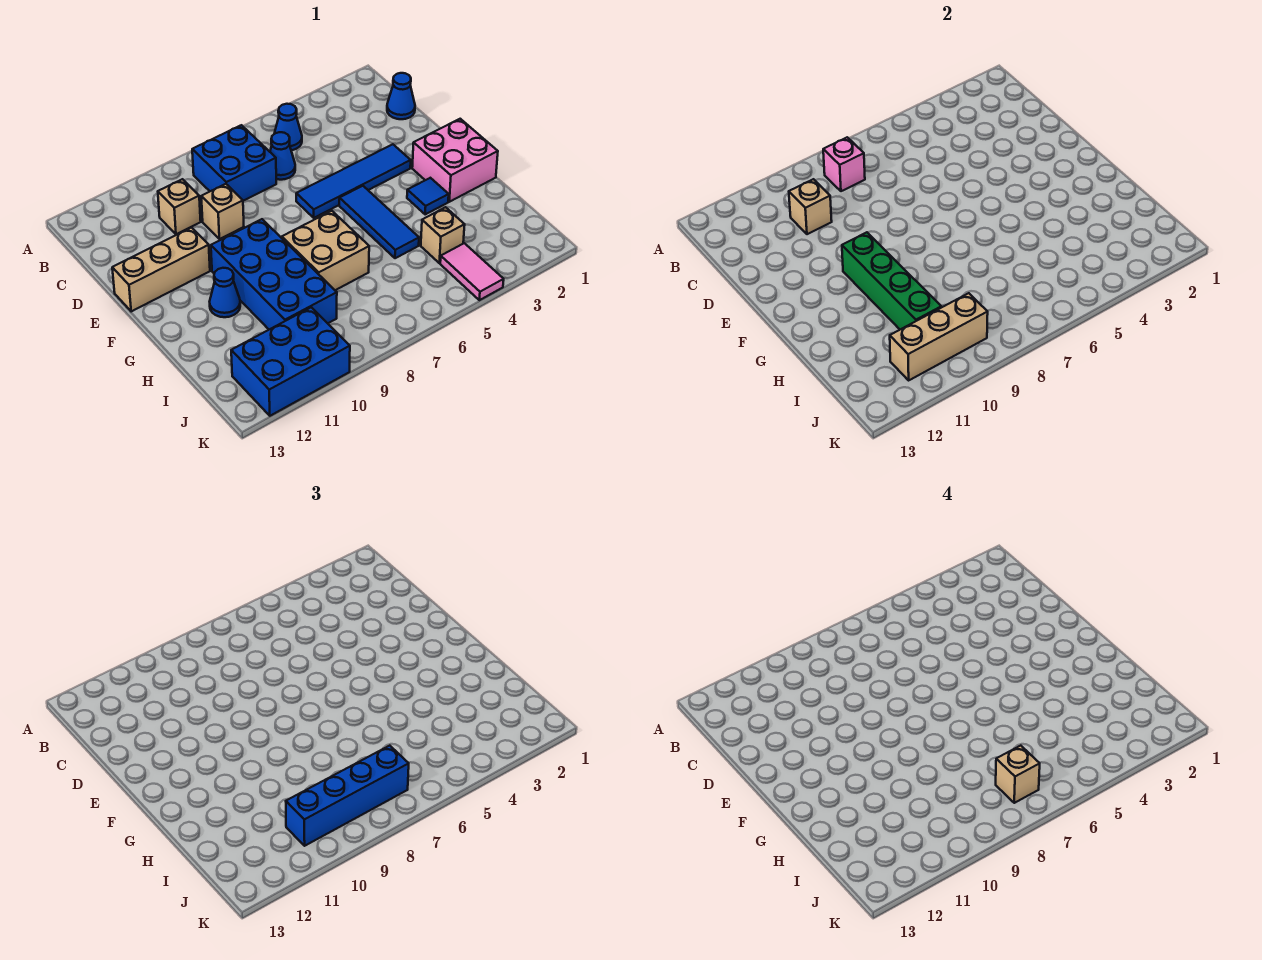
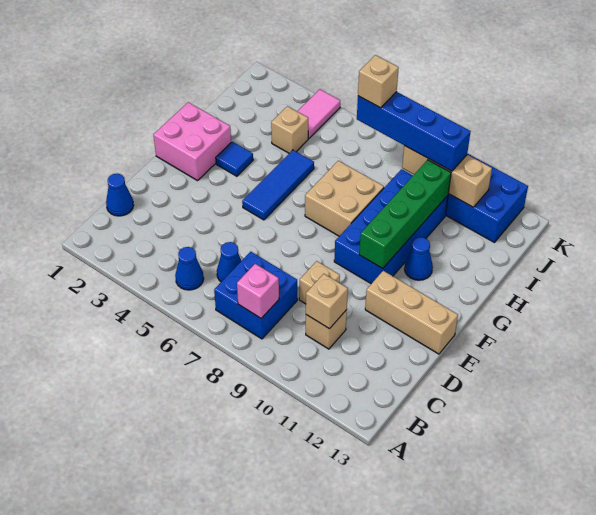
blue 1x4 tile [296,144,411,218] -> none

